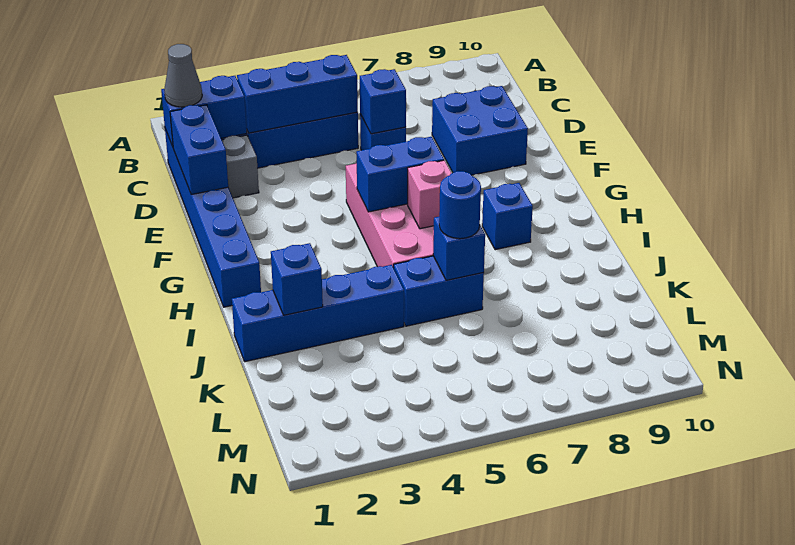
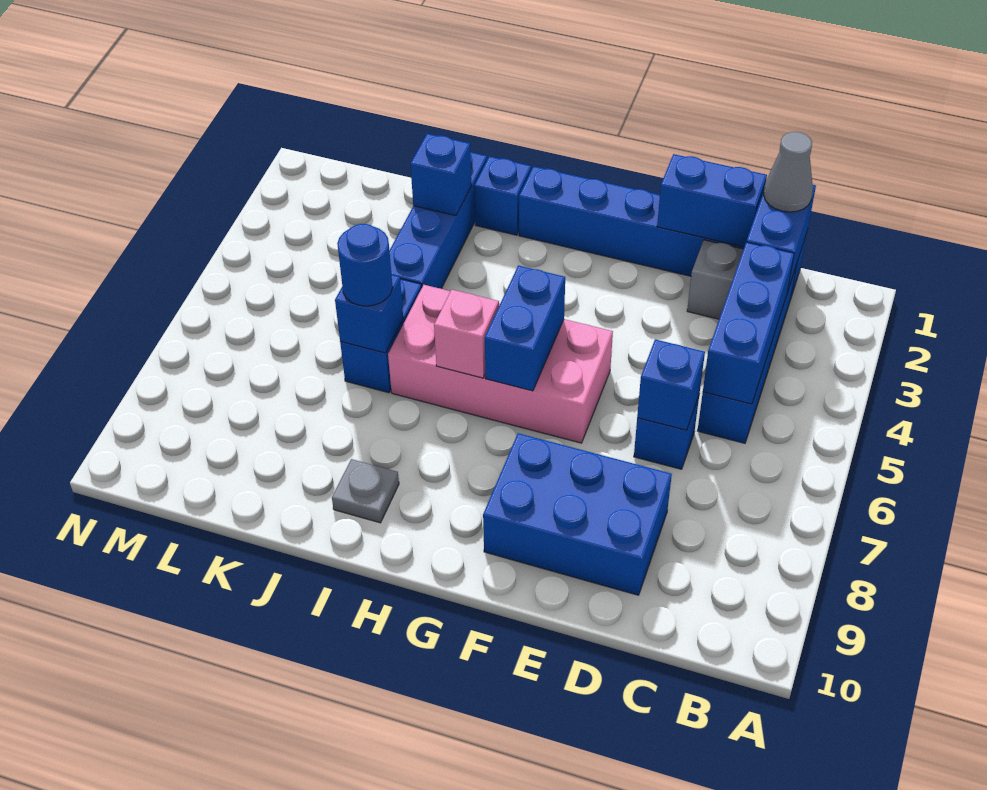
blue 2x2 brick [432,86,528,175] -> blue 2x3 brick [483,433,672,595]
blue 1x1 brick [482,183,533,250] -> blue 1x1 brick moved to [474,156,531,235]
none -> grey 1x1 plate [332,459,399,523]

